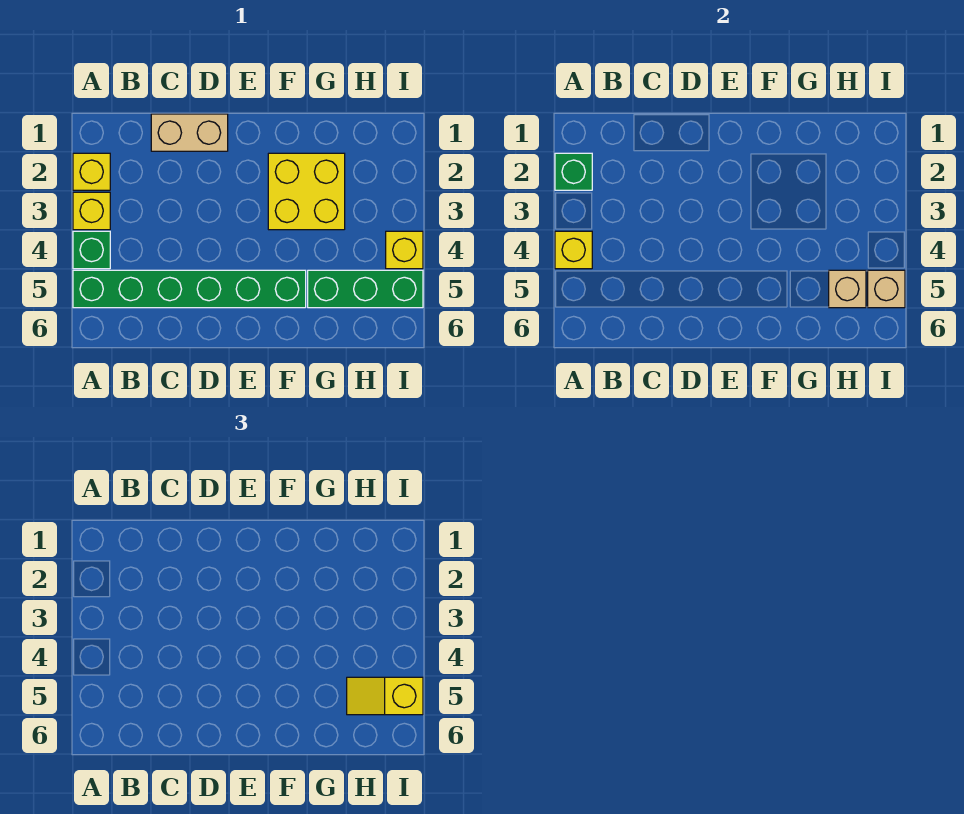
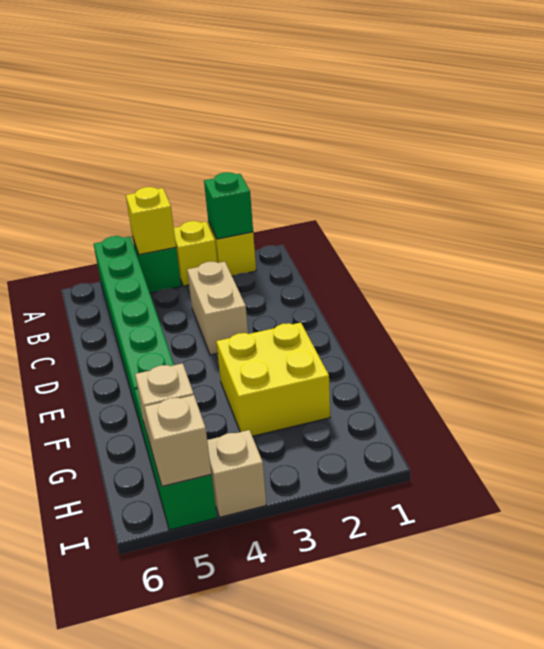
tan 1x2 brick [151,114,228,151] -> tan 1x2 brick moved to [187,262,248,355]
yellow 1x2 slope [347,677,423,715] -> none
yellow 1x1 brick [386,231,423,269] -> tan 1x1 brick [207,430,266,517]

